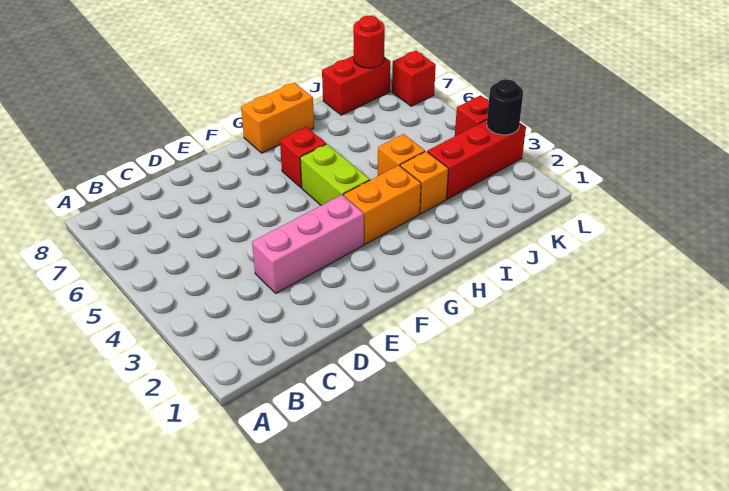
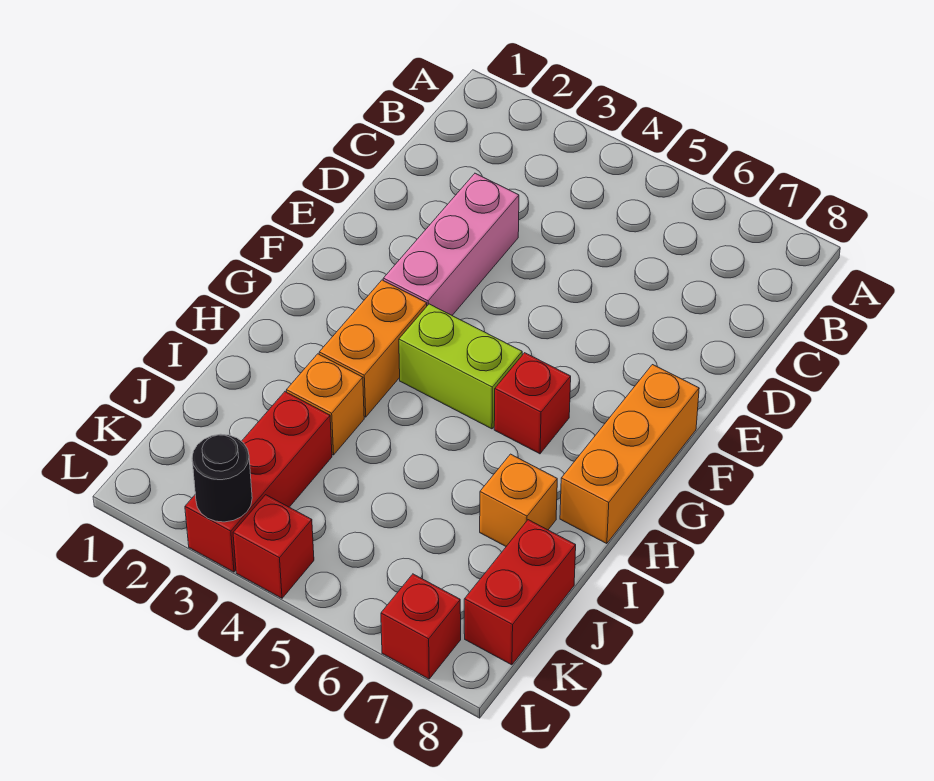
orange 1x2 brick [241,82,314,153] -> orange 1x3 brick [560,365,699,544]
orange 1x1 brick [378,134,425,176] -> orange 1x1 brick moved to [480,454,557,546]
red 1x1 round brick [353,16,385,68] -> none

